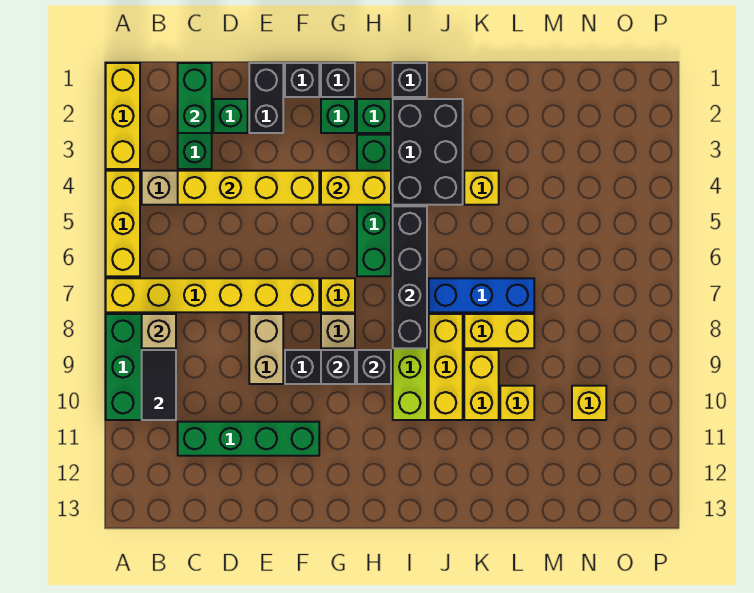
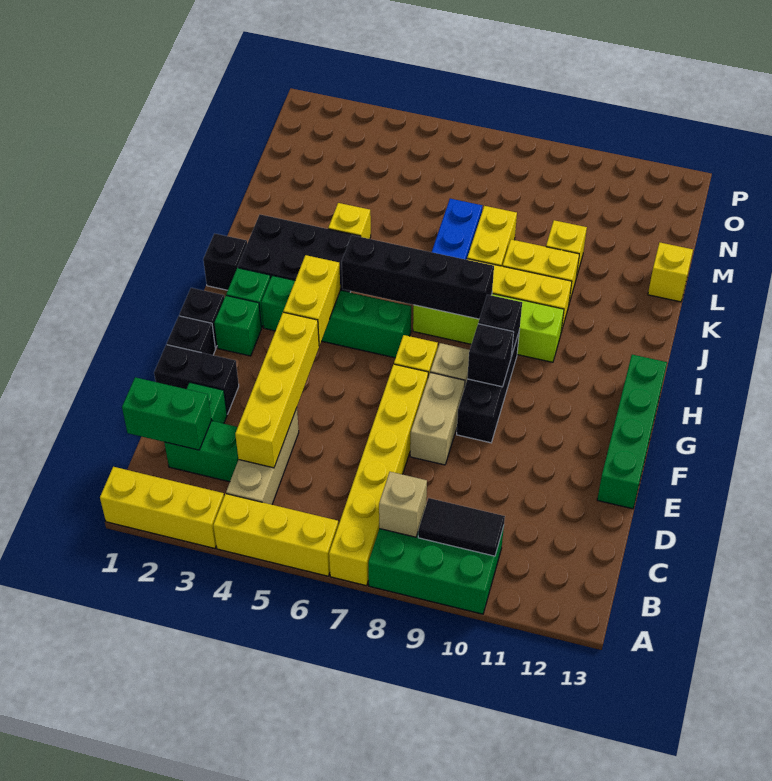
green 1x4 brick [178,422,319,456] -> green 1x4 brick moved to [597,355,667,509]
tan 1x2 brick [249,314,283,384] -> tan 1x2 brick turned to [410,372,465,465]
yellow 1x1 brick [572,386,606,420] -> yellow 1x1 brick moved to [648,243,693,302]

